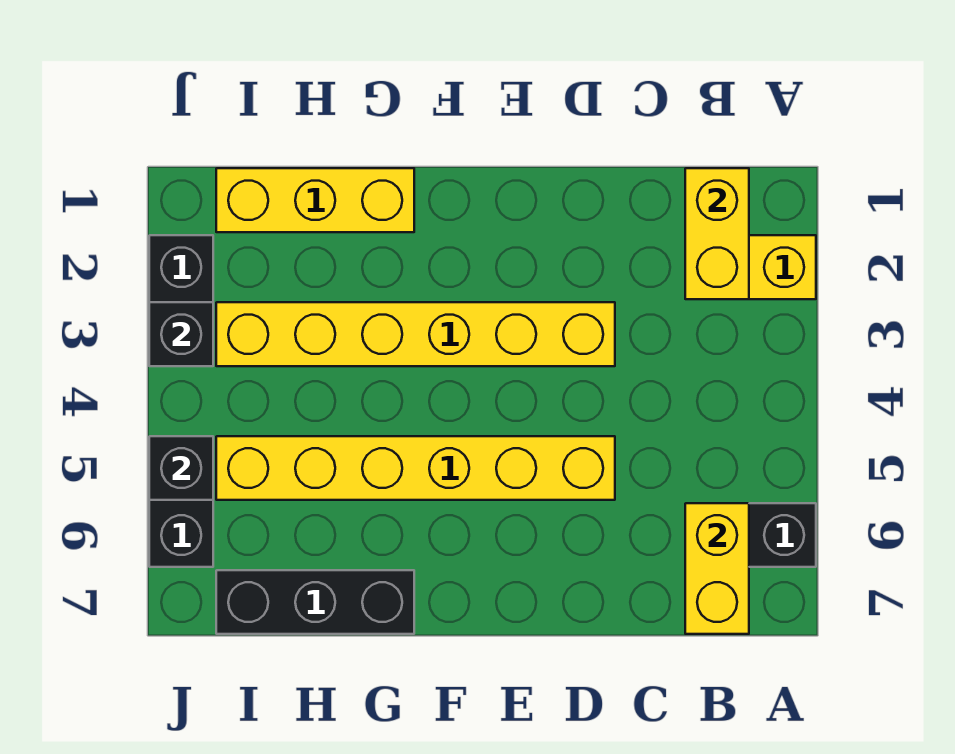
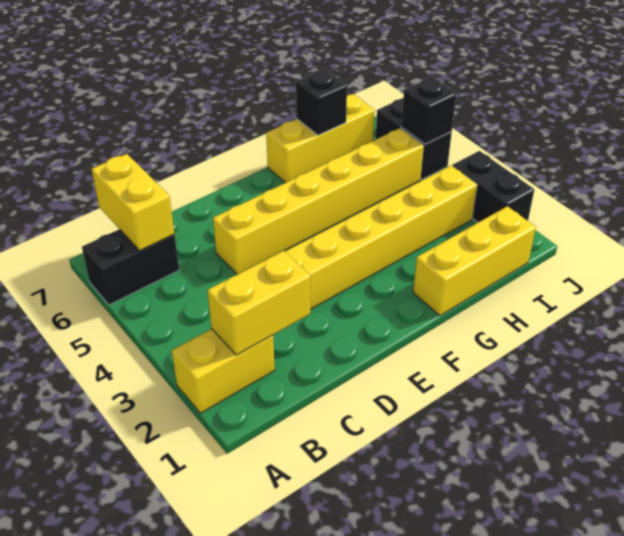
yellow 1x2 brick [685,168,749,299] -> yellow 1x2 brick turned to [207,251,310,355]
black 1x3 brick [216,570,414,634] -> yellow 1x3 brick [266,94,375,183]
black 1x1 brick [149,302,213,366] -> black 1x1 brick moved to [296,69,347,135]

